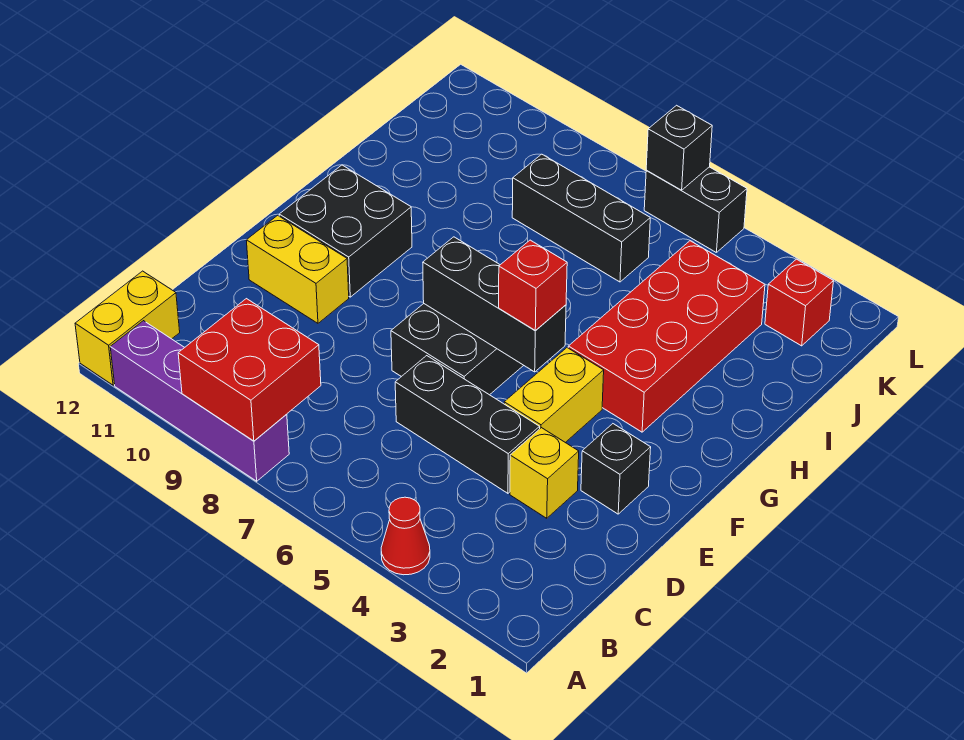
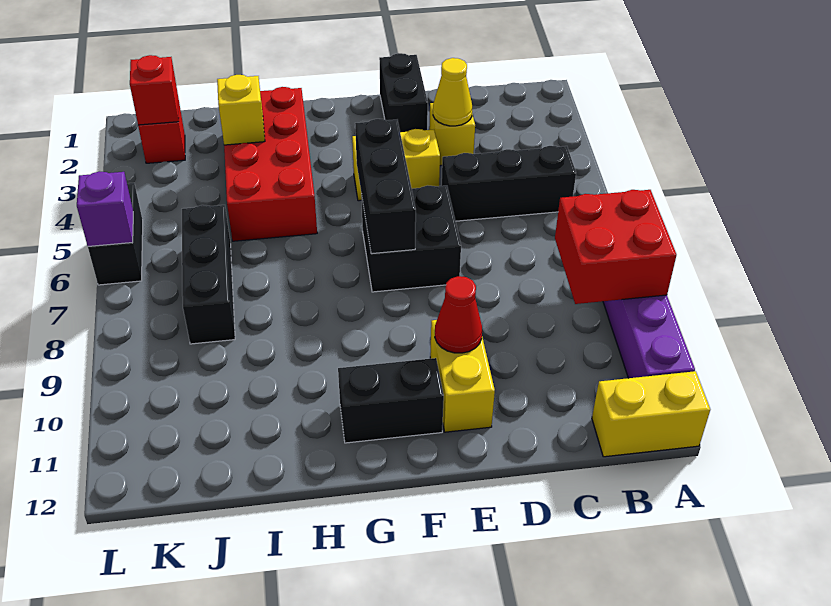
red 1x1 cone [381,497,430,575] -> red 1x1 cone moved to [435,276,482,353]
none -> yellow 1x1 cone [433,58,472,126]
black 1x3 brick [395,356,540,493] -> black 1x3 brick turned to [442,146,576,221]
black 1x1 brick [581,424,651,514] -> black 1x2 brick [379,53,428,132]
red 1x1 brick [499,240,567,331] -> red 1x1 brick moved to [130,55,179,125]
black 2x2 brick [279,165,412,297] -> black 1x2 brick [338,358,444,443]
red 2x4 brick [568,241,765,432] -> red 2x4 brick turned to [224,87,317,241]
none -> yellow 1x1 brick [217,75,265,145]
black 1x1 brick [646,105,712,190] -> purple 1x1 brick [77,171,133,246]

